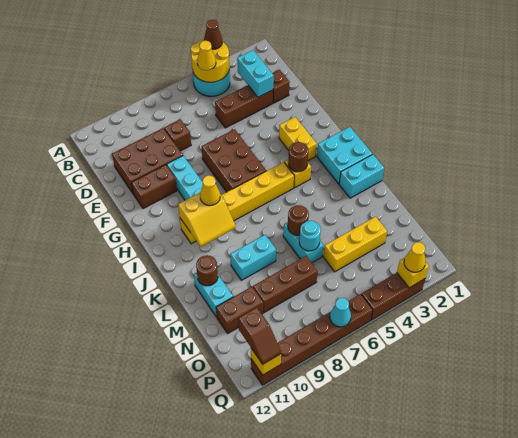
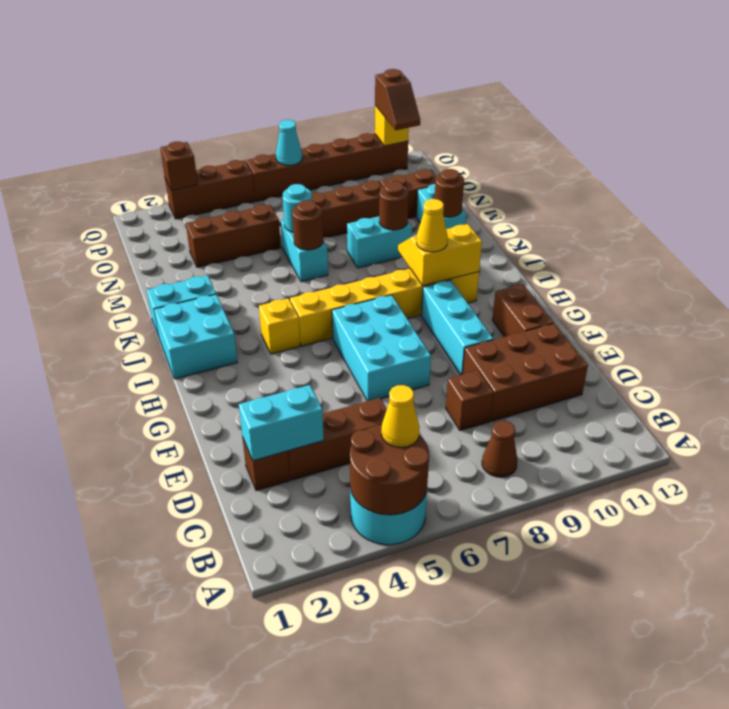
yellow 2x2 round brick [191,39,229,82] -> brown 2x2 round brick [350,425,429,515]
brown 1x1 cone [204,20,222,49] -> brown 1x1 cone moved to [482,421,517,477]
cyan 1x2 brick [237,50,274,97] -> cyan 1x2 brick turned to [239,385,324,461]
brown 2x3 brick [202,129,266,192] -> cyan 2x3 brick [332,295,431,401]
brown 1x2 brick [131,165,177,209] -> brown 1x2 brick turned to [492,284,554,337]
yellow 1x2 brick [279,117,317,161] -> none
brown 1x1 round brick [288,142,308,172] -> brown 1x1 round brick moved to [379,181,409,230]
yellow 1x3 brick [324,217,387,272] -> brown 1x3 brick [186,205,281,267]
brown 1x2 slope [238,307,281,364] -> brown 1x2 slope turned to [375,69,420,130]
yellow 1x1 brick [397,258,429,288] -> brown 1x1 brick [160,141,198,191]
yellow 1x1 cone [404,242,426,272] -> none

